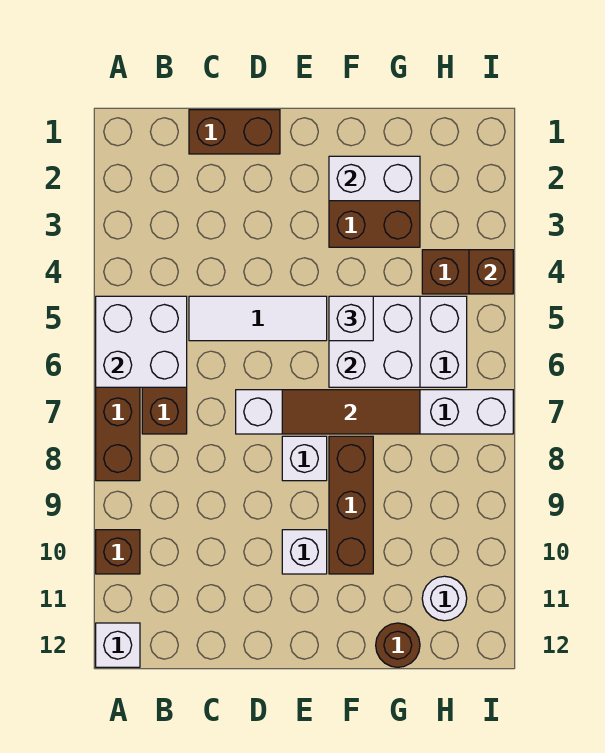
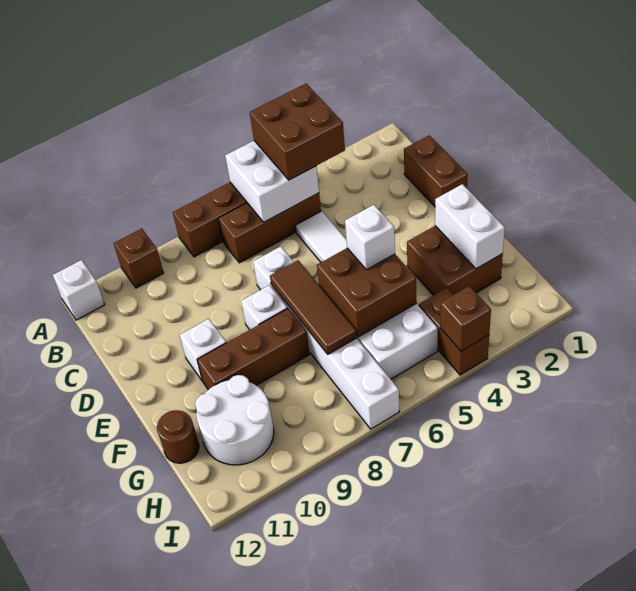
none -> brown 2x2 brick [250,84,345,180]
white 2x2 brick [329,296,420,387] -> brown 2x2 brick [317,248,417,337]
white 1x1 round brick [422,576,467,621] -> white 2x2 round brick [195,375,274,465]

